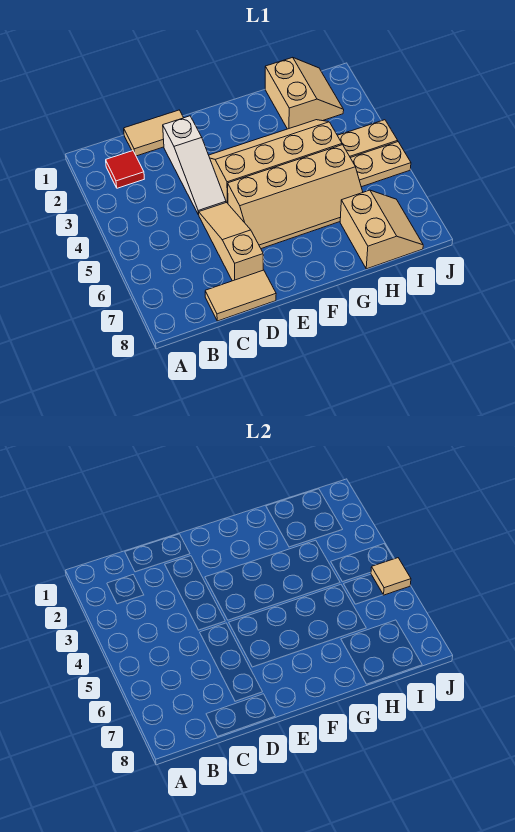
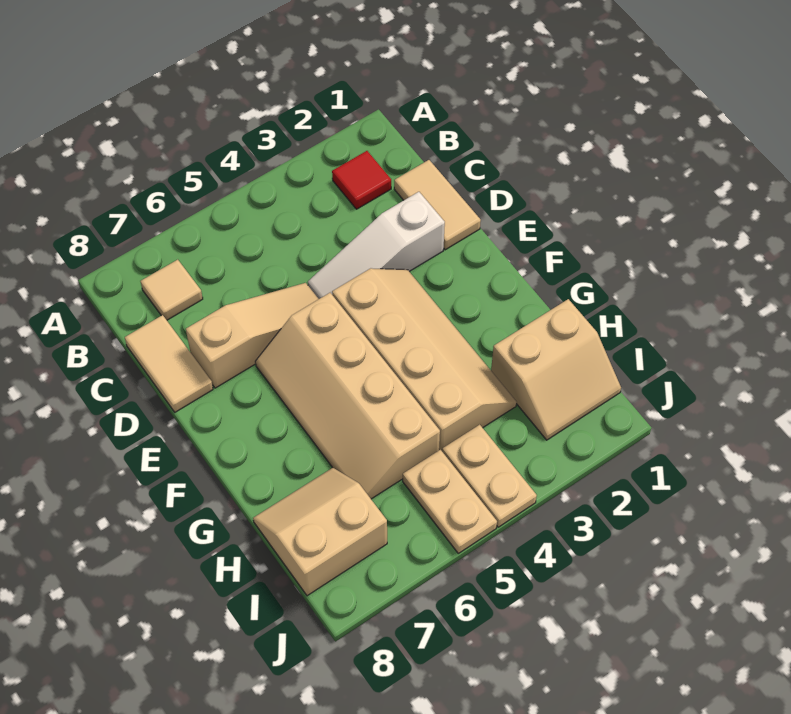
tan 2x2 slope [340,190,423,269] -> tan 2x2 slope turned to [253,468,387,596]
tan 1x1 tile [371,558,411,595] -> tan 1x1 tile moved to [141,260,203,320]

